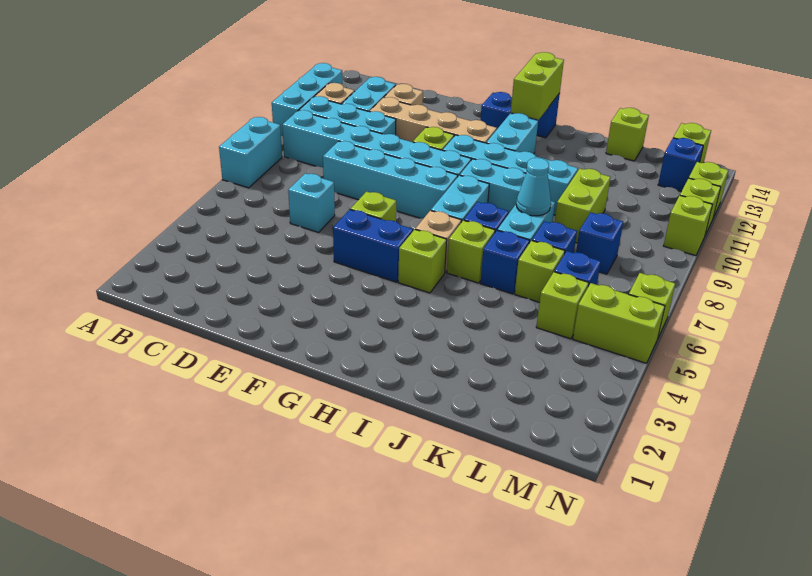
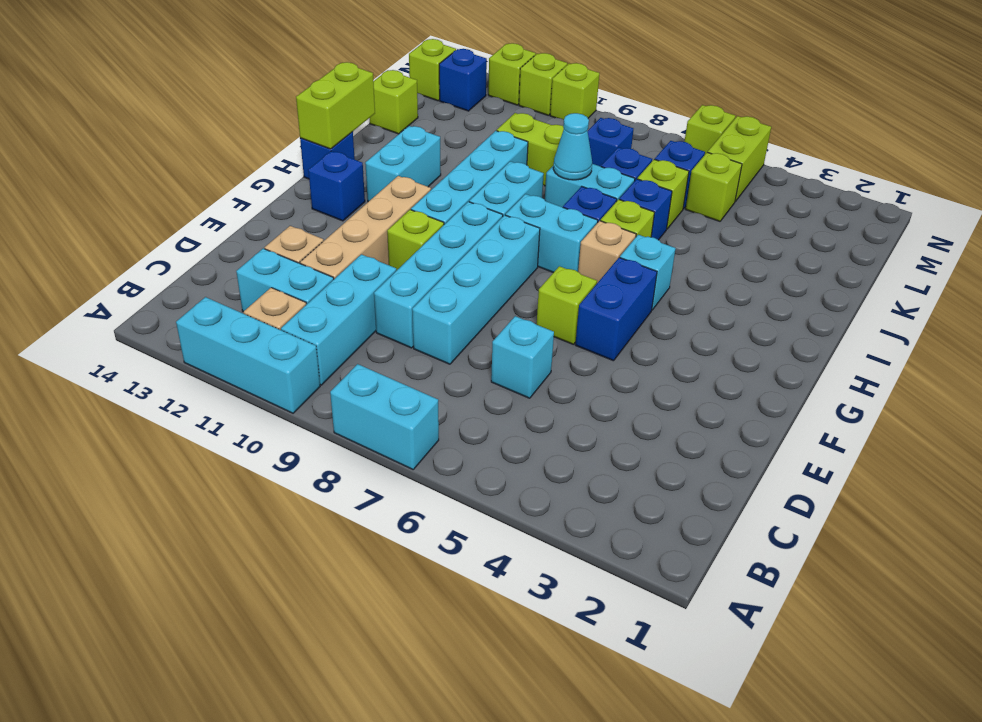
cyan 1x6 brick [282,110,471,176] -> cyan 1x4 brick [374,202,503,348]
lime 1x1 brick [398,229,447,293] -> cyan 1x1 brick [620,235,676,310]
cyan 1x2 brick [486,113,538,154] -> cyan 1x2 brick turned to [365,126,441,202]
lime 1x2 brick [511,52,564,120] -> lime 1x2 brick turned to [296,62,375,149]

